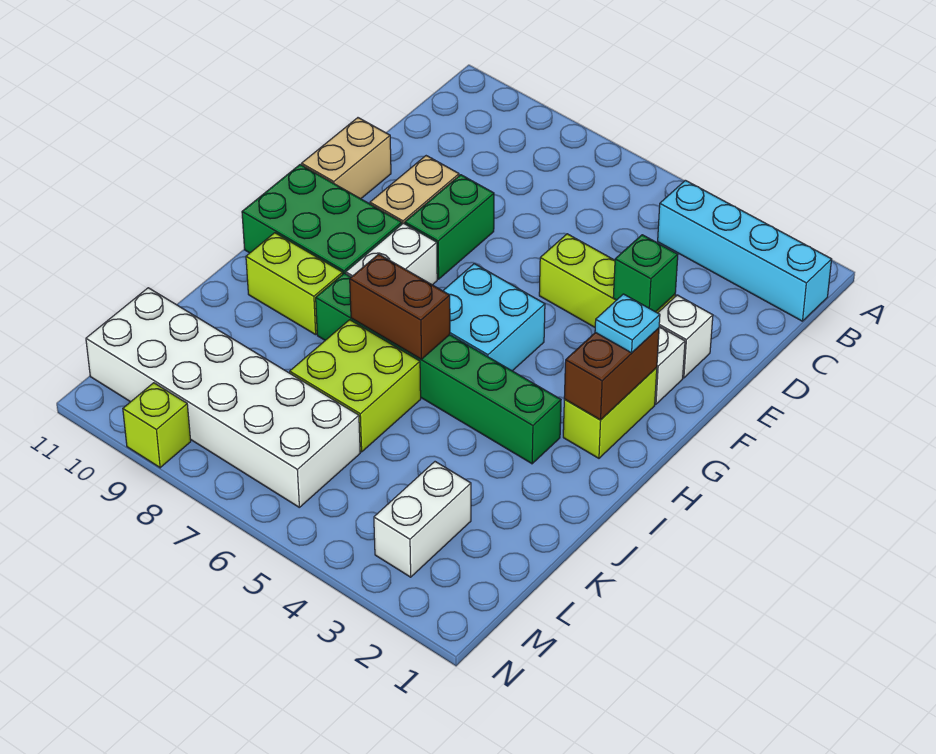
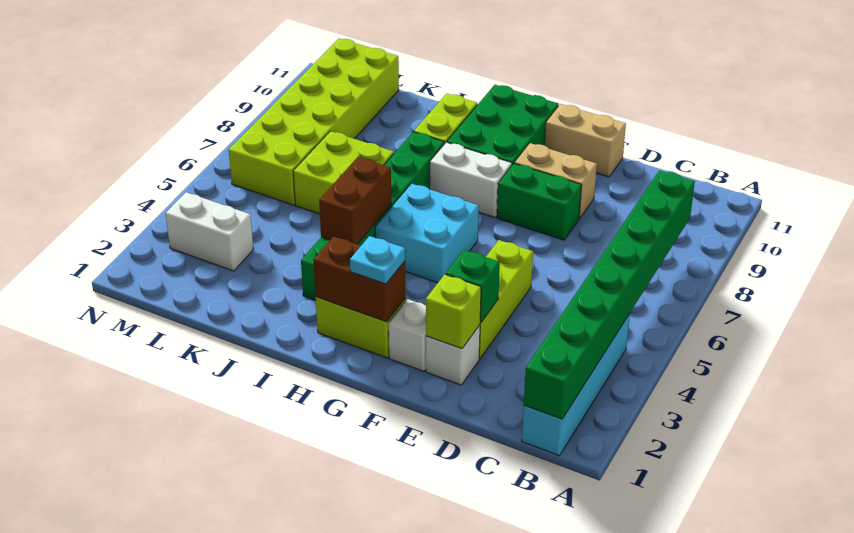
none -> green 1x8 brick [524,170,695,419]
brown 1x2 brick [350,254,450,359] -> brown 1x2 brick moved to [319,157,391,244]
white 2x6 brick [86,288,360,507] -> lime 2x6 brick [229,39,399,205]
lime 1x1 brick [123,383,191,468] -> lime 1x1 brick moved to [426,274,481,349]

